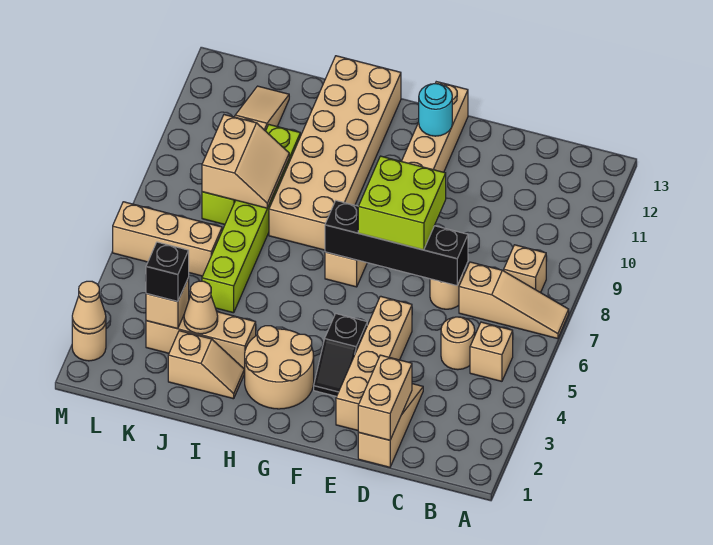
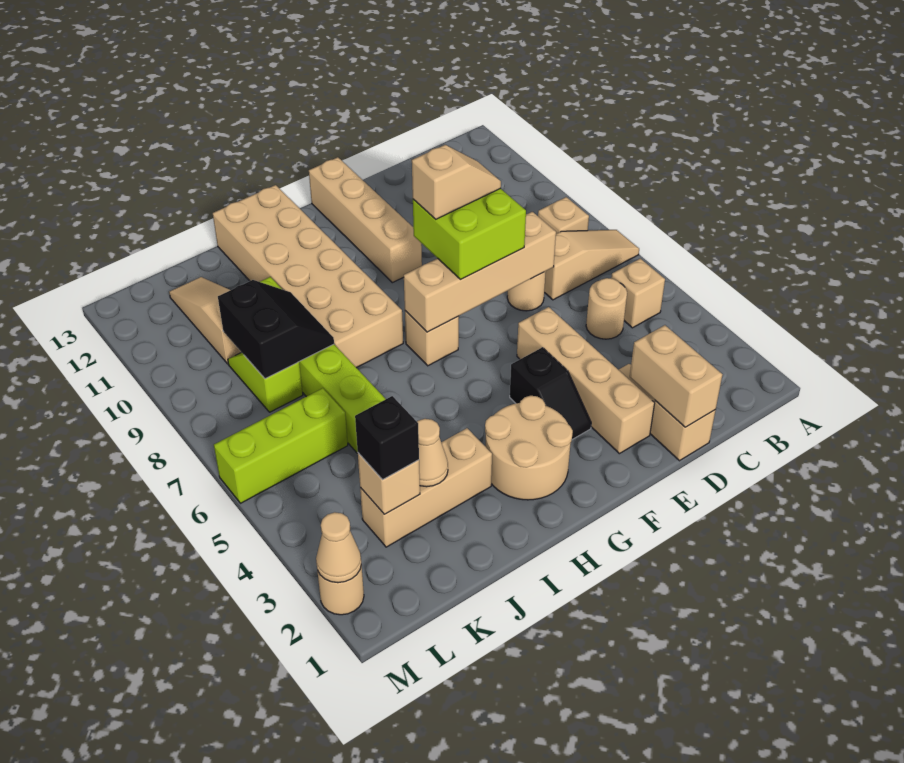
black 1x4 brick [325,201,468,286] -> tan 1x4 brick [404,212,556,332]
cyan 1x1 round brick [419,84,452,136] -> none
tan 1x2 slope [168,331,244,399] -> tan 1x2 slope moved to [412,145,501,219]
tan 2x2 slope [202,115,289,208] -> black 2x2 slope [218,280,334,379]
tan 1x3 brick [113,202,222,276] -> lime 1x3 brick [214,388,348,503]

